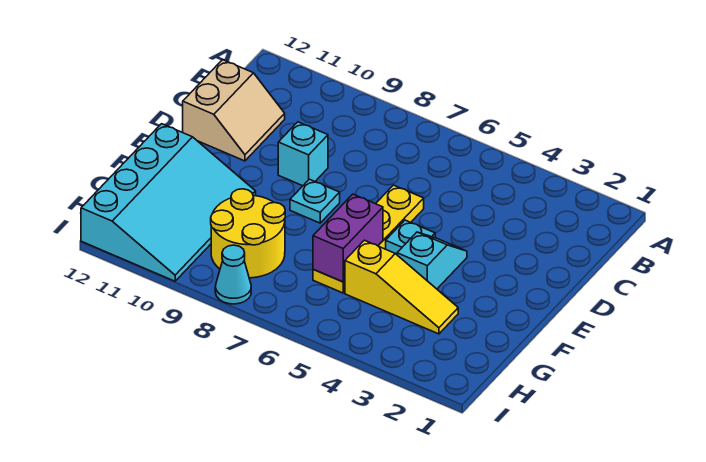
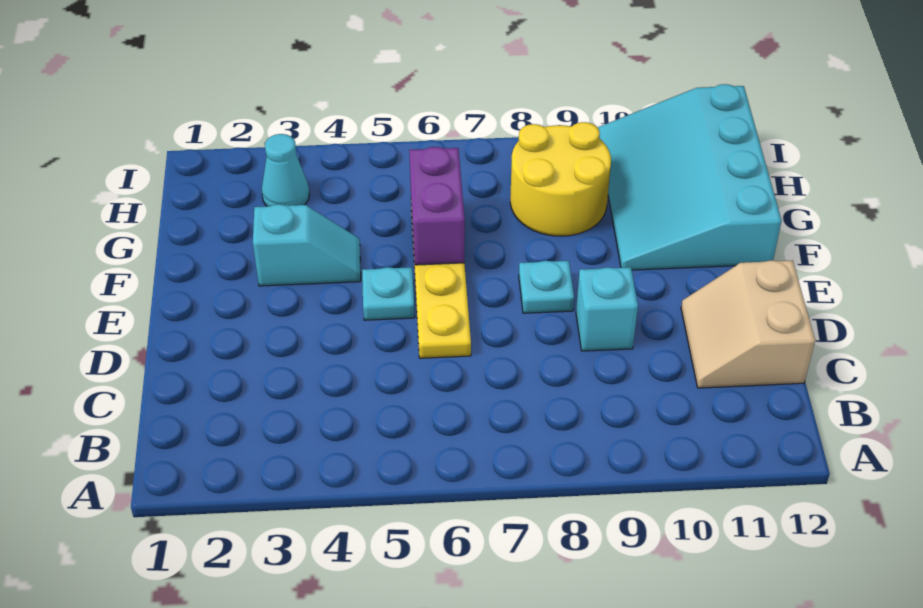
cyan 1x2 slope [397,232,467,289] -> cyan 1x2 slope turned to [253,204,361,286]
yellow 1x3 slope [345,240,458,334] -> none
cyan 1x1 cone [215,245,251,304] -> cyan 1x1 cone moved to [262,134,309,206]

